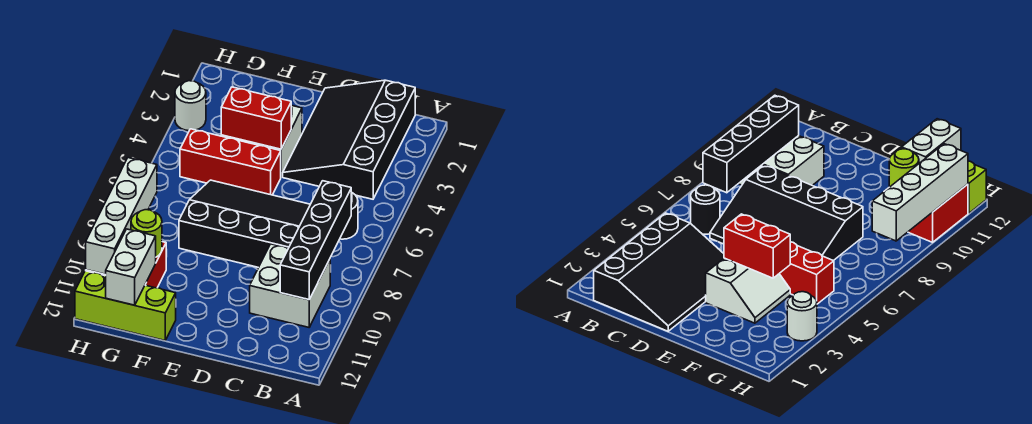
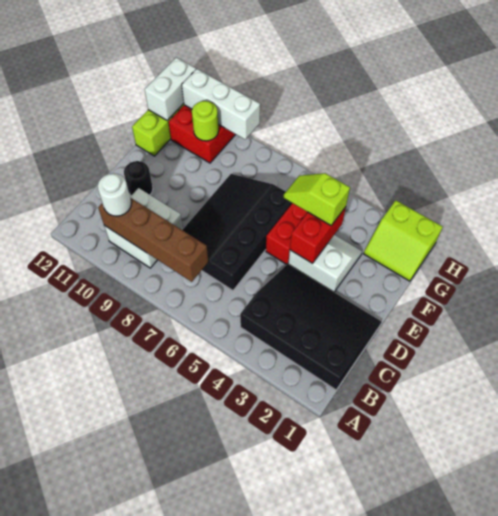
black 1x1 round brick [340,192,358,239] -> black 1x1 round brick moved to [124,161,153,196]
black 1x4 brick [280,181,351,300] -> brown 1x4 brick [98,198,208,282]
black 3x4 slope [179,180,310,267] -> black 3x4 slope turned to [182,174,292,291]
none -> lime 1x2 slope [284,173,350,225]
none -> lime 2x2 slope [364,200,443,281]
white 1x2 brick [105,229,156,305] -> white 1x2 brick turned to [145,57,196,121]
white 1x1 round brick [175,81,206,131] -> white 1x1 round brick moved to [98,173,131,216]
white 1x4 brick [86,158,157,274] -> white 1x3 brick [182,69,260,139]

